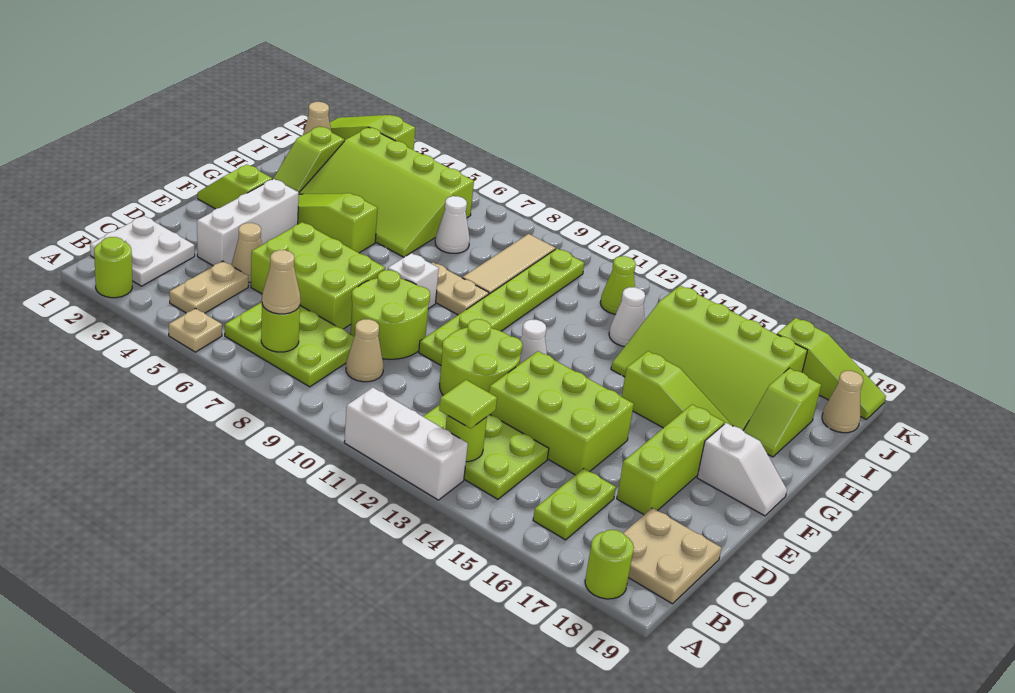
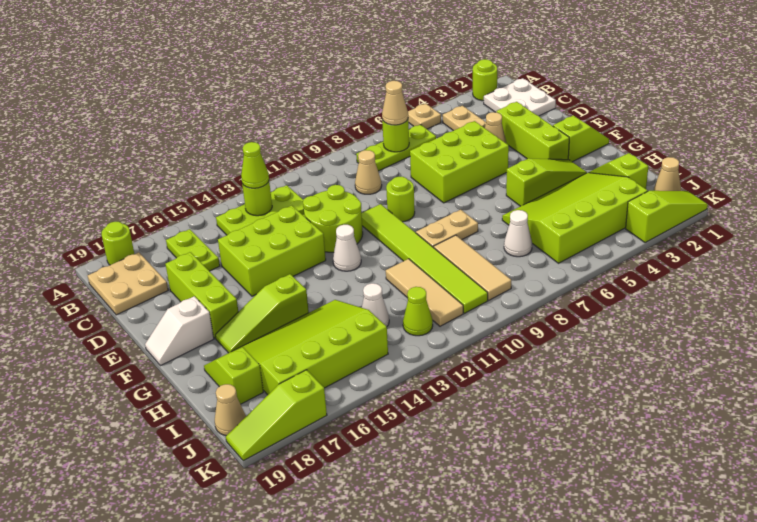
white 1x3 brick [344,388,468,500] -> none
lime 2x3 plate [225,302,354,387] -> lime 1x3 plate [356,125,436,171]
lime 1x1 tile [439,380,497,428] -> lime 1x1 cone [241,142,269,188]
white 1x3 brick [197,179,299,266] -> lime 1x3 brick [497,102,569,160]
lime 2x2 round brick [351,270,430,359] -> lime 1x1 round brick [386,177,415,222]
lime 1x6 plate [419,249,584,365] -> lime 1x6 tile [361,204,488,313]
white 1x1 brick [388,253,439,309] -> none
none -> tan 1x3 tile [386,259,463,326]

